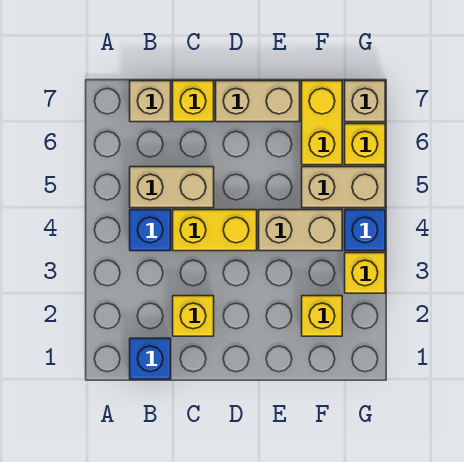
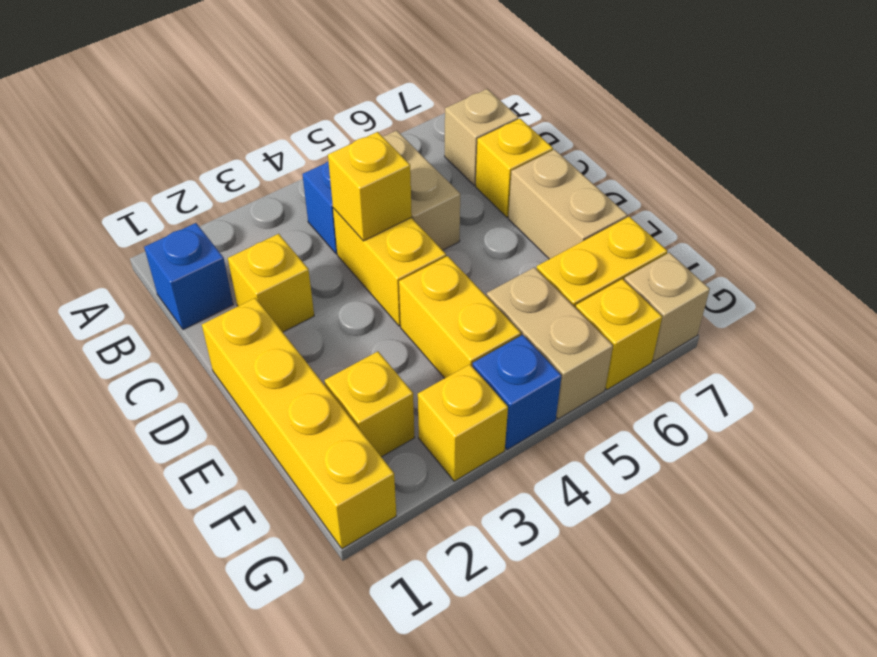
none -> yellow 1x1 brick [328,132,412,241]
none -> yellow 1x4 brick [202,298,396,549]
tan 1x2 brick [259,210,342,251] -> yellow 1x2 brick [399,256,521,378]

